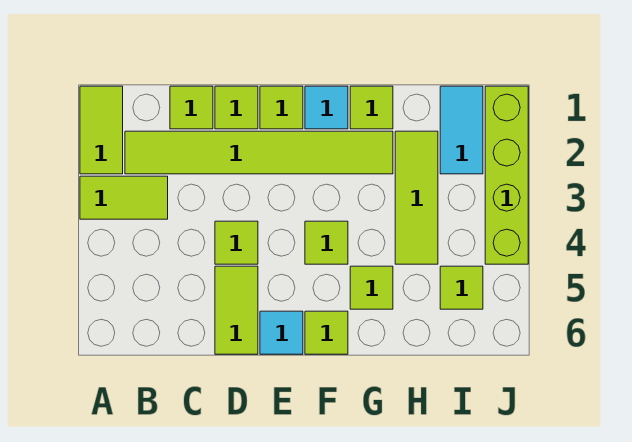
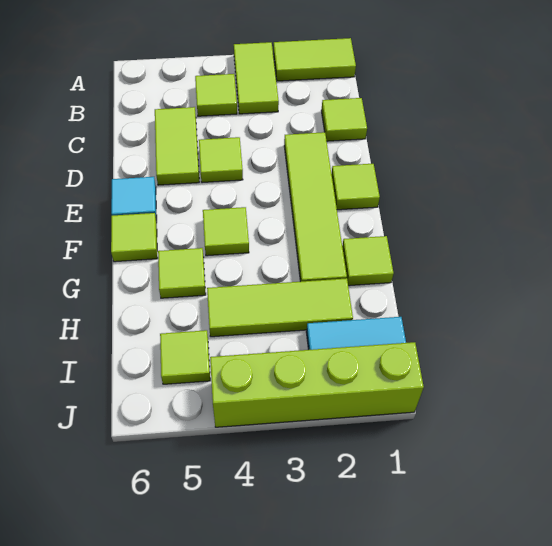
lime 1x6 tile [125,131,393,174] -> lime 1x4 tile [284,132,347,282]
lime 1x1 tile [215,86,258,129] -> lime 1x1 tile moved to [195,74,237,116]
lime 1x2 tile [215,266,258,354] -> lime 1x2 tile turned to [155,107,199,185]
cyan 1x1 tile [305,86,348,129] -> none

